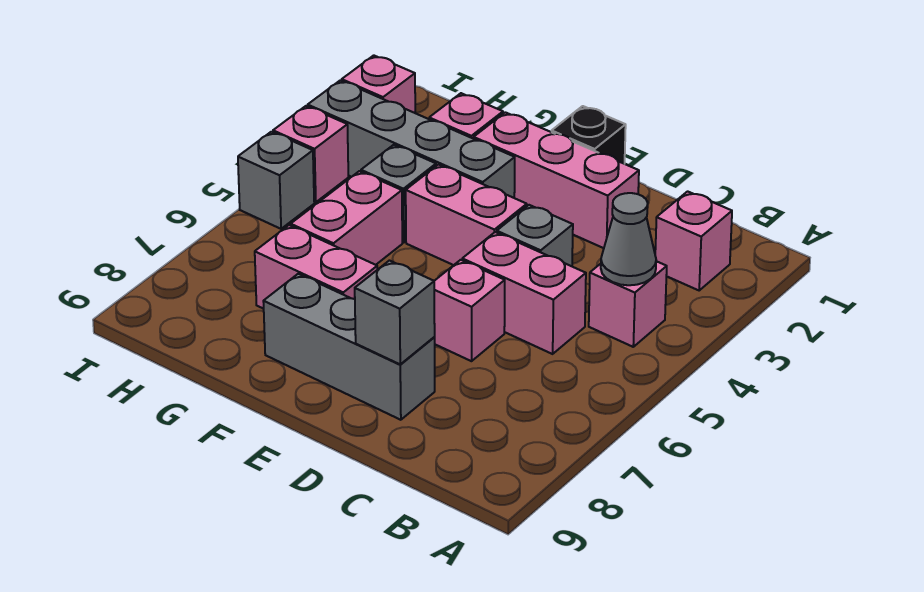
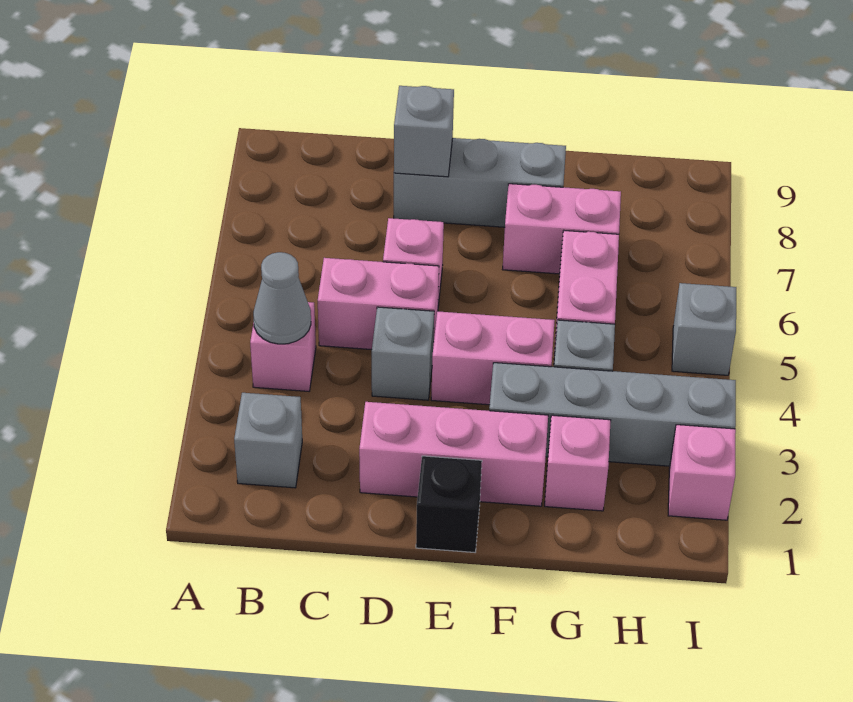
pink 1x1 brick [655,191,732,290] -> grey 1x1 brick [234,393,302,488]
pink 1x1 brick [273,106,348,202] -> none

